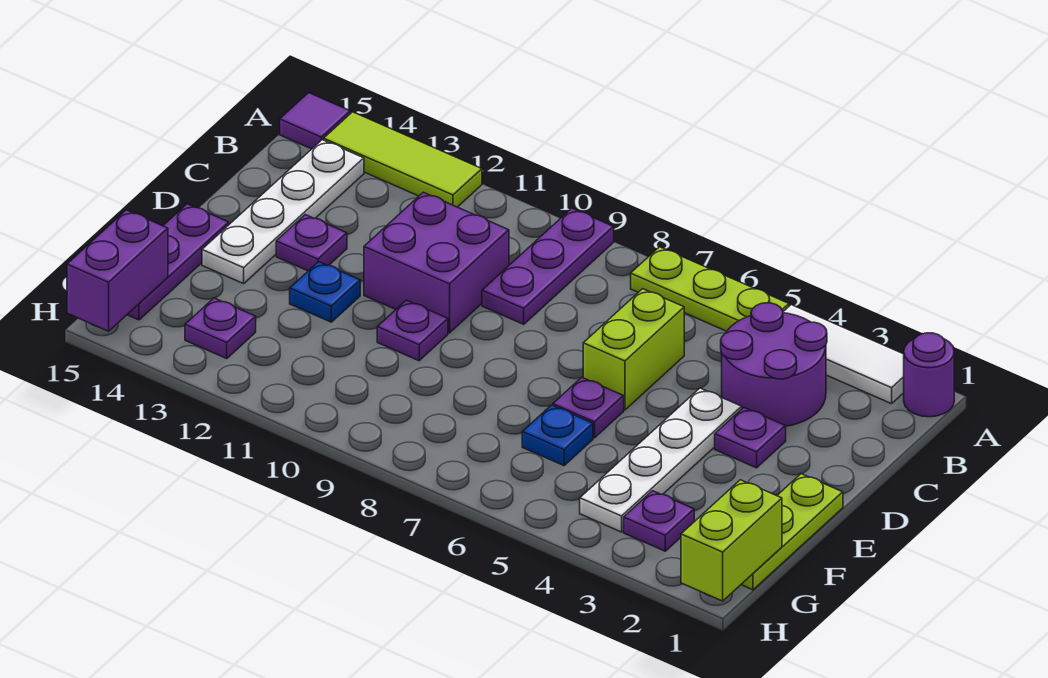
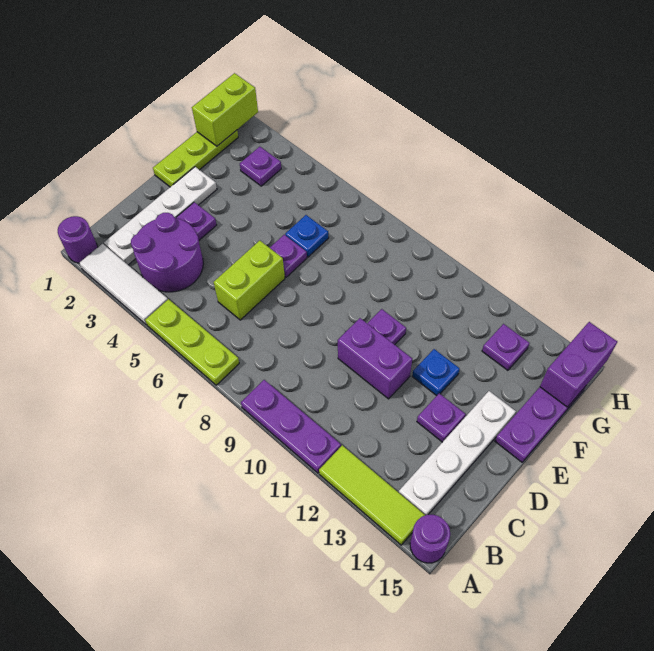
purple 1x3 plate [482,208,614,324] -> purple 1x3 plate turned to [241,380,341,473]
purple 1x1 tile [280,93,350,149] -> purple 1x1 round brick [410,515,450,563]
purple 2x2 brick [364,192,509,333] -> purple 1x2 brick [338,318,412,399]
white 1x4 plate [580,388,742,532] -> white 1x4 plate moved to [104,167,217,265]

